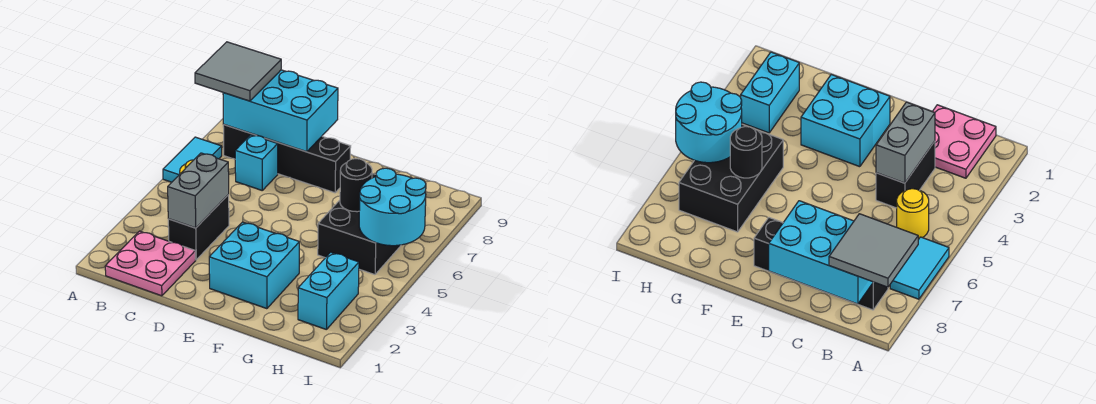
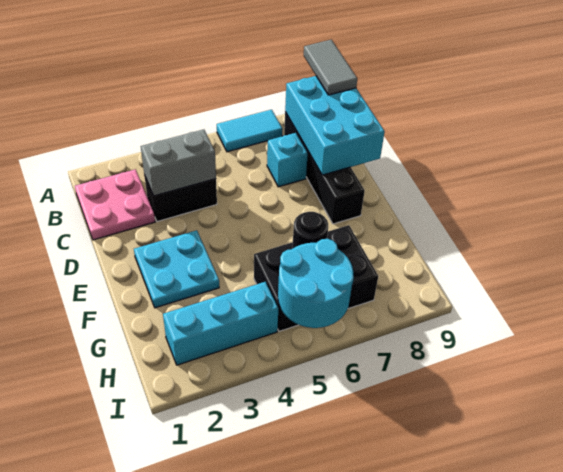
grey 2x2 tile [195,42,281,101] -> grey 1x2 tile [304,40,357,95]
yellow 1x1 round brick [897,189,929,239] -> none
cyan 2x2 brick [209,222,299,309] -> cyan 2x2 plate [134,230,219,308]
cyan 1x2 brick [298,252,359,330] -> cyan 1x3 brick [163,282,278,365]

